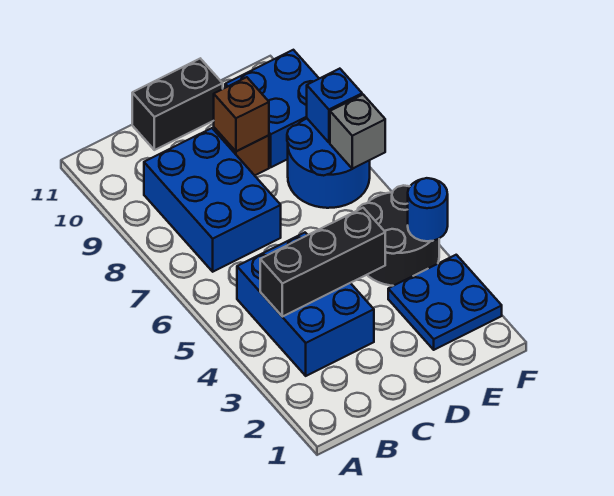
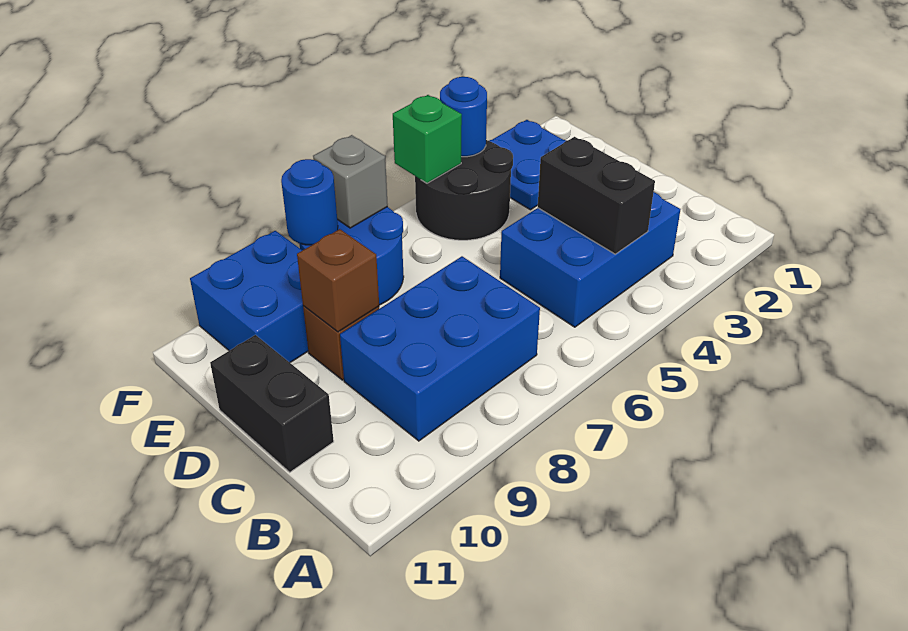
black 1x3 brick [260,208,385,317] -> black 1x2 brick [538,137,655,254]
none -> green 1x1 brick [393,95,462,183]
blue 1x1 brick [307,69,362,143] -> blue 1x1 round brick [281,159,338,245]

